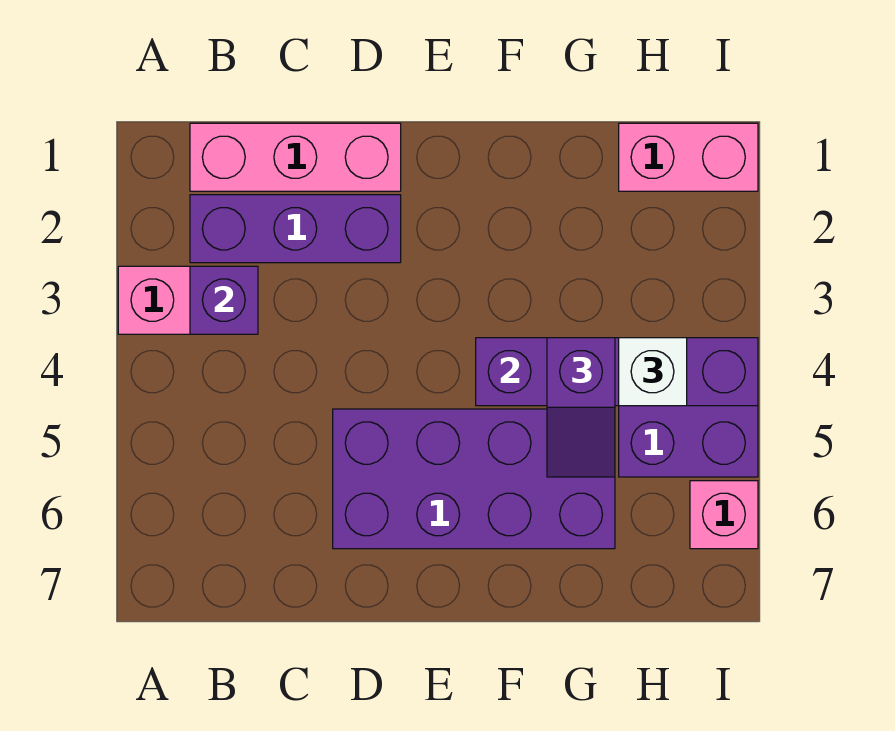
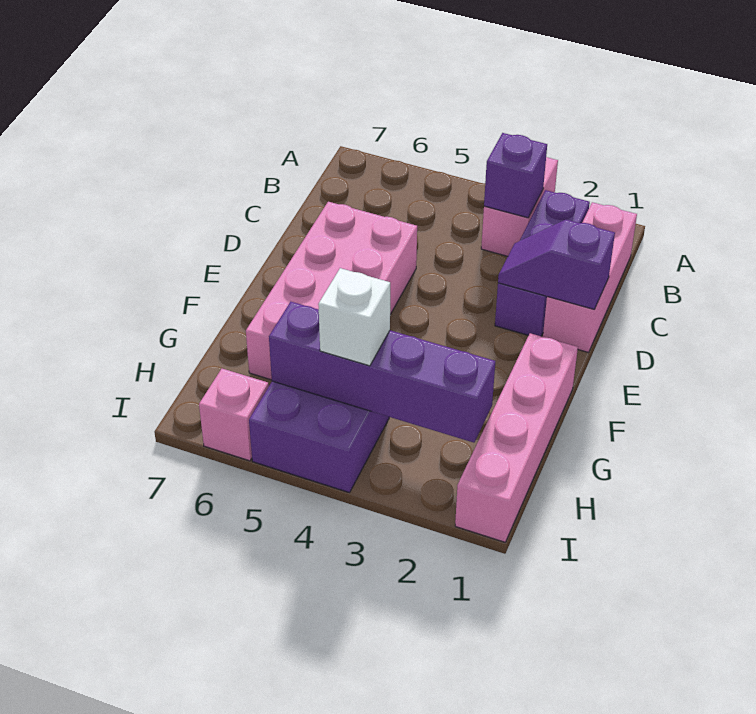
purple 2x4 brick [333,409,615,549] -> pink 2x4 brick [246,202,417,380]
purple 1x4 brick [476,338,758,406] -> purple 1x4 brick turned to [269,302,495,443]
purple 1x2 slope [547,338,615,477] -> purple 1x2 slope moved to [498,220,615,309]
pink 1x2 brick [619,123,758,191] -> pink 1x4 brick [455,333,578,542]

